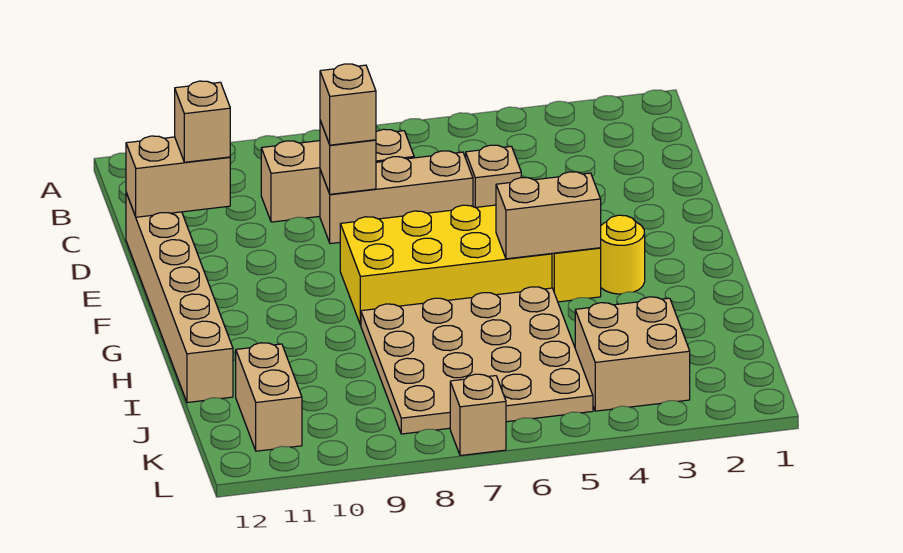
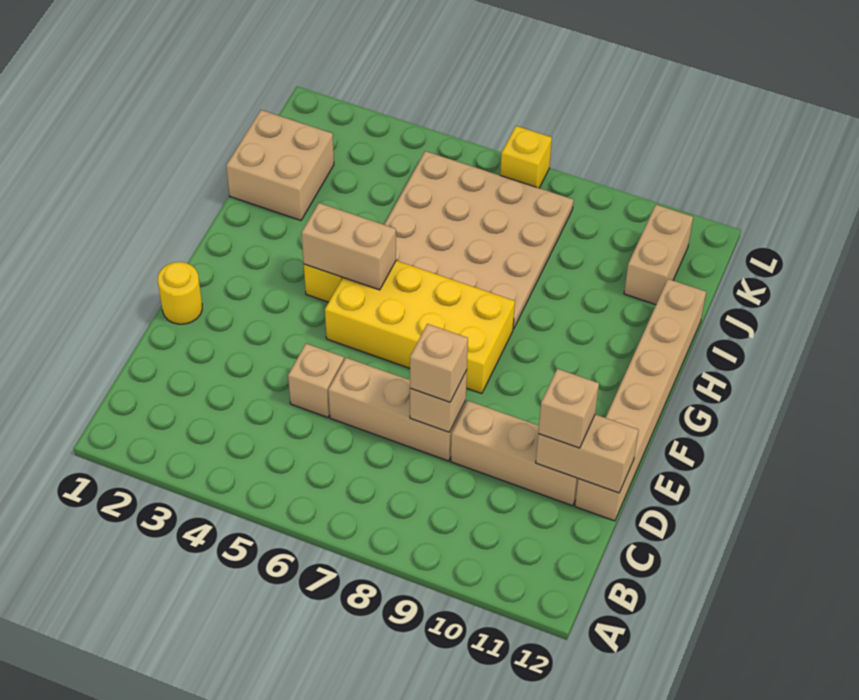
tan 1x3 brick [261,129,414,222] -> tan 1x3 brick moved to [451,401,578,506]
yellow 1x1 round brick [601,215,645,294] -> yellow 1x1 round brick moved to [158,262,202,324]
tan 2x2 brick [575,297,690,411] -> tan 2x2 brick moved to [226,110,334,220]
tan 1x1 brick [450,374,506,456] -> yellow 1x1 brick [500,126,552,188]

